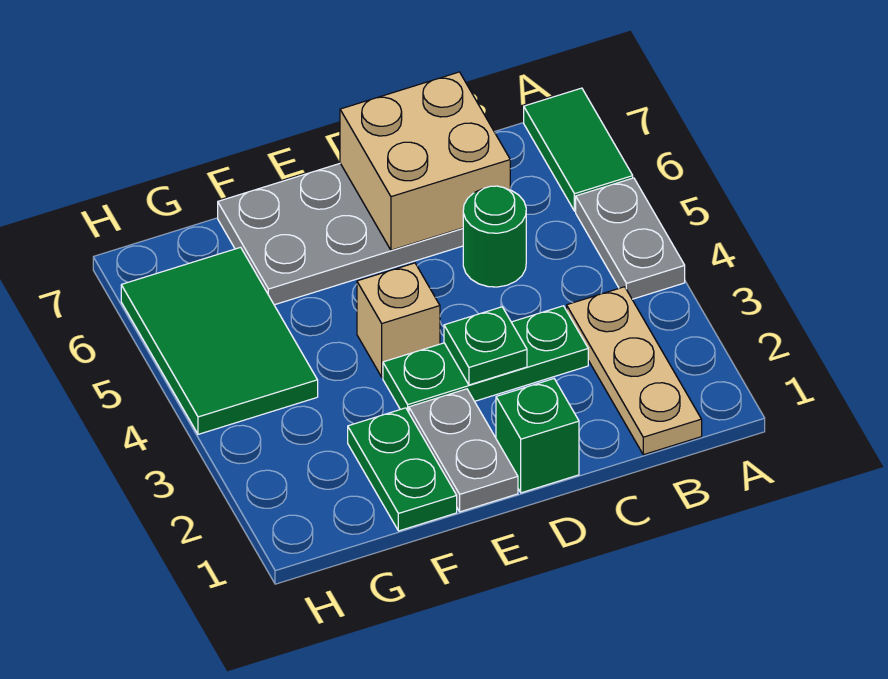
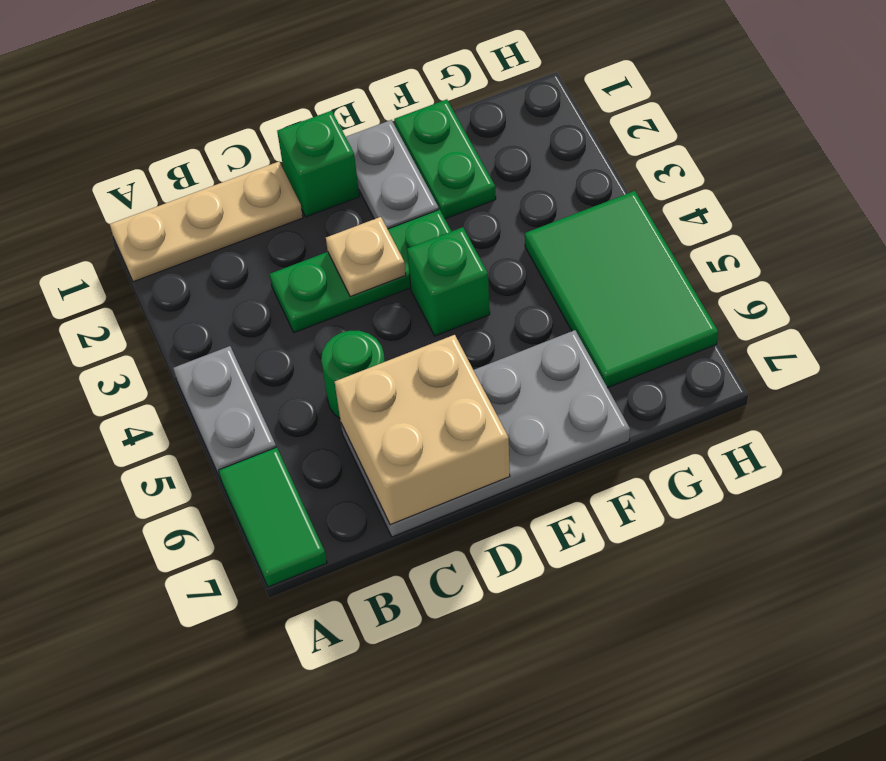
tan 1x3 plate [567,287,702,455] -> tan 1x3 plate turned to [110,162,303,282]
green 1x1 plate [444,307,527,385] -> tan 1x1 plate [326,217,406,297]
tan 1x1 brick [357,263,440,377] -> green 1x1 brick [407,227,490,336]

